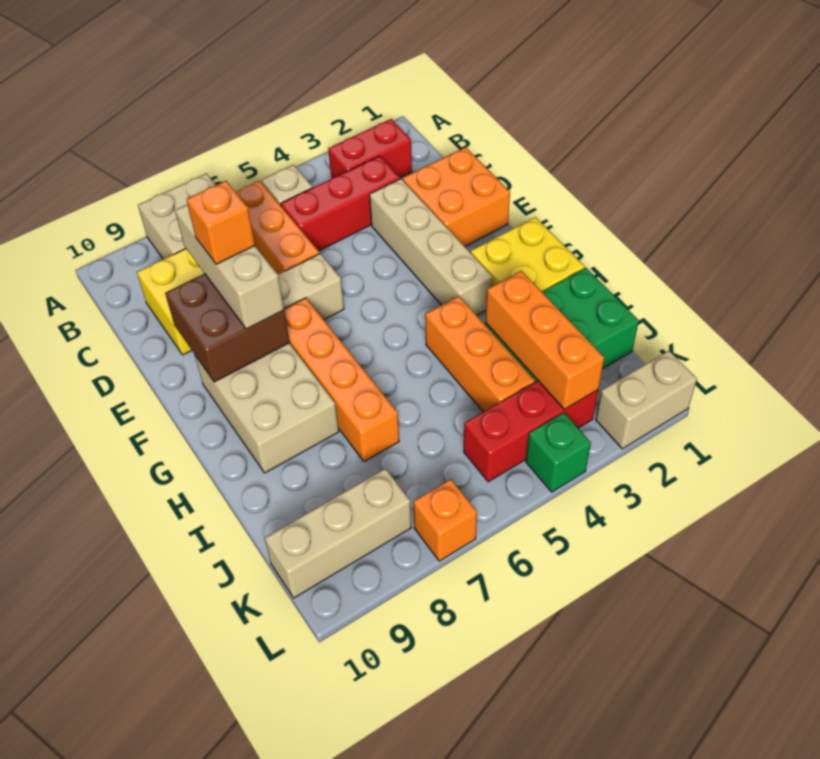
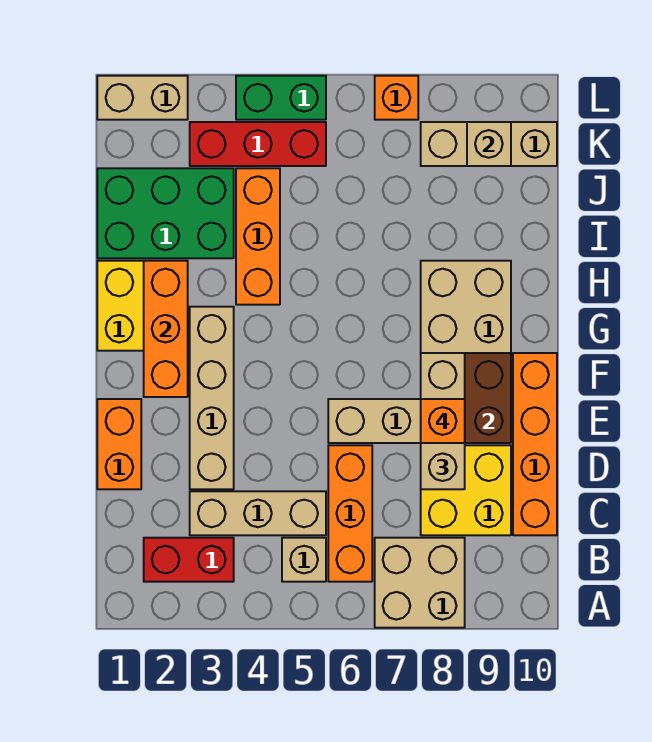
red 1x3 brick [281,156,400,251] -> tan 1x3 brick [190,491,326,535]
orange 2x2 brick [403,147,510,246] -> orange 1x2 brick [97,399,141,489]
orange 1x4 brick [284,298,399,461] -> orange 1x4 brick moved to [513,353,557,535]
orange 1x3 brick [486,271,604,409] -> orange 1x3 brick moved to [144,261,188,397]
none -> tan 1x1 brick [467,122,511,166]
green 1x1 brick [526,413,591,492] -> green 1x2 brick [236,76,326,120]

